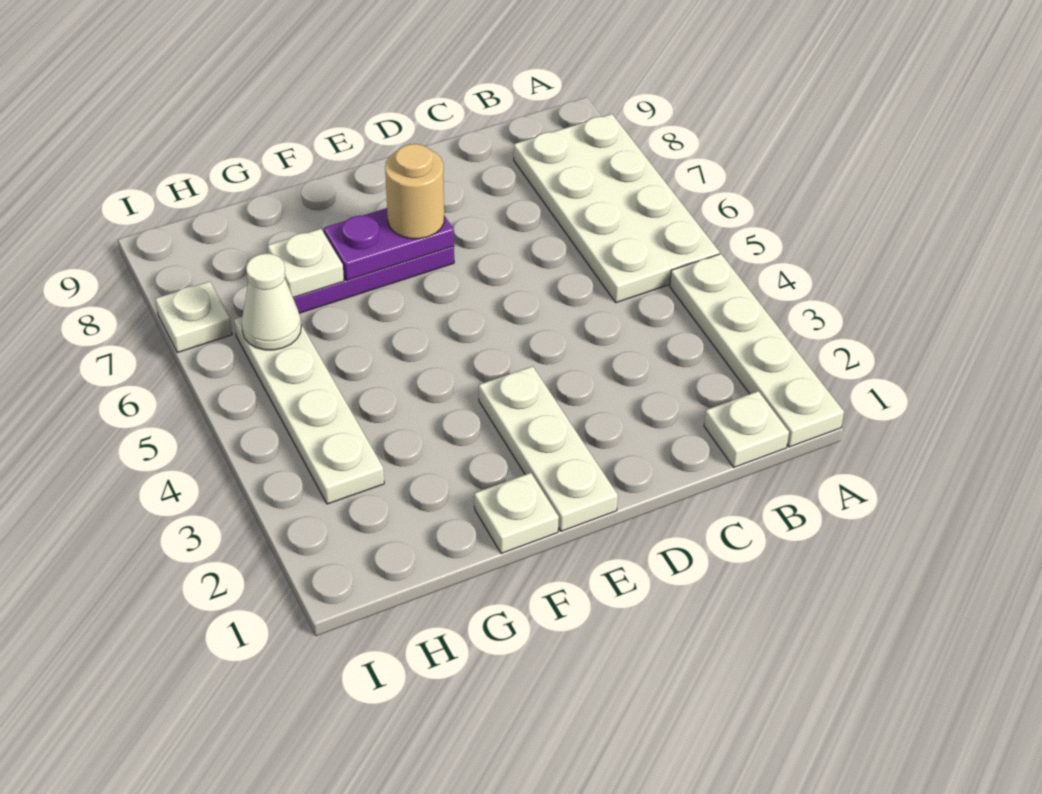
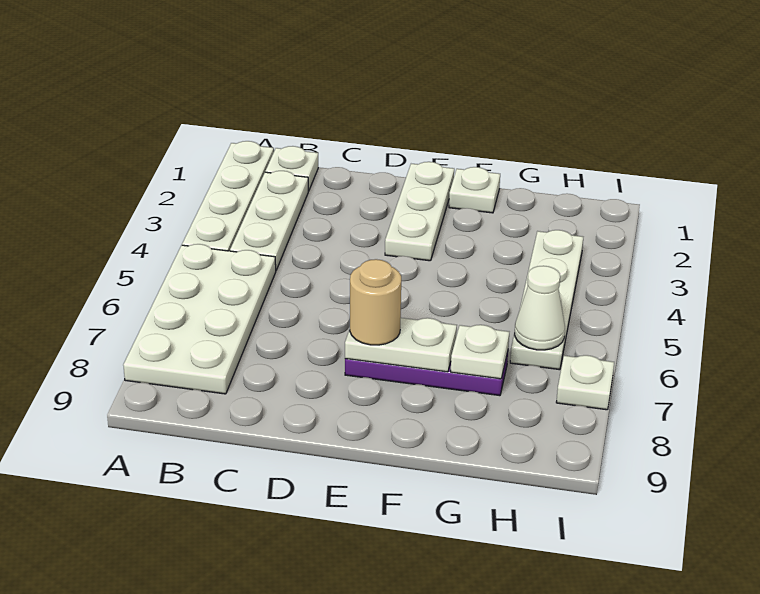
none -> white 1x3 plate [230,171,308,270]
purple 1x2 plate [324,208,454,280] -> white 1x2 plate [345,318,457,372]

